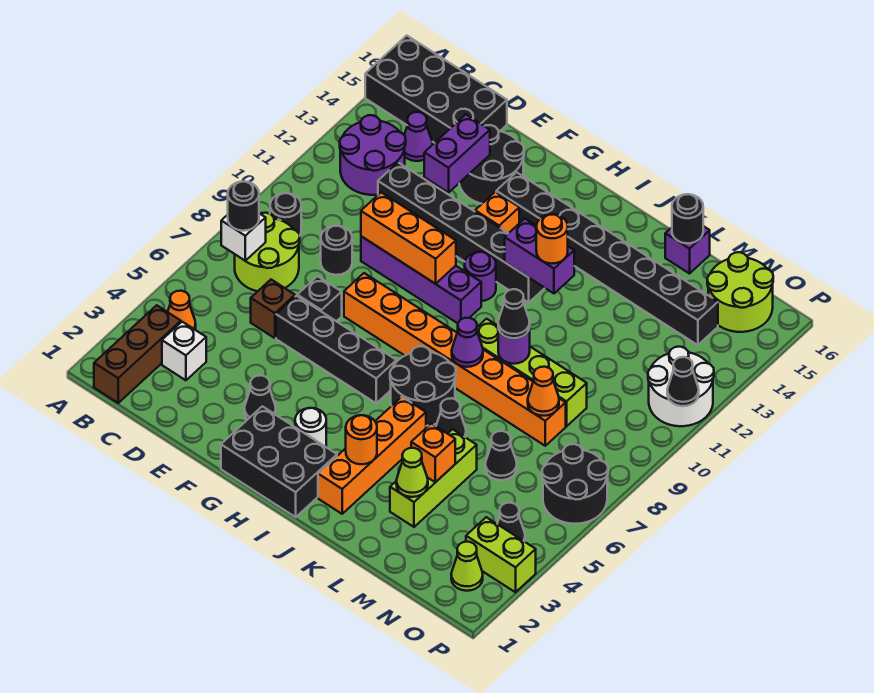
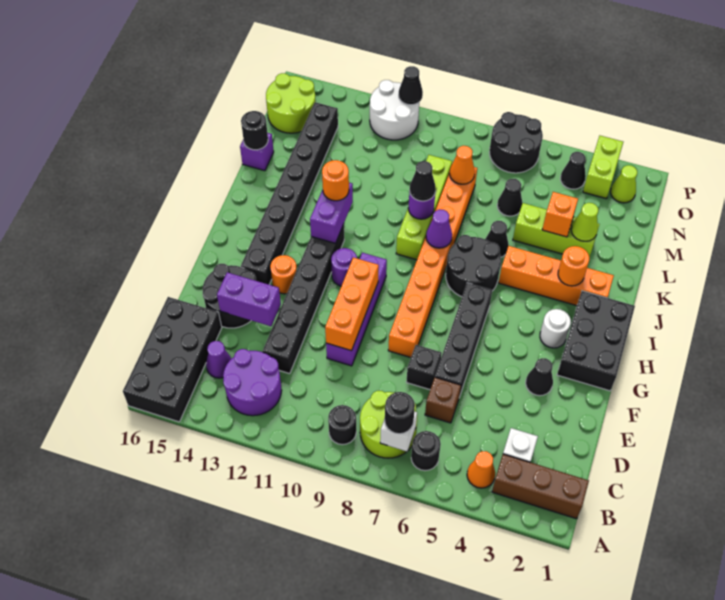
black 1x1 round brick [321,226,352,275] -> black 1x1 round brick moved to [411,431,441,471]
orange 1x1 brick [475,192,519,233] -> orange 1x1 round brick [270,255,297,294]

